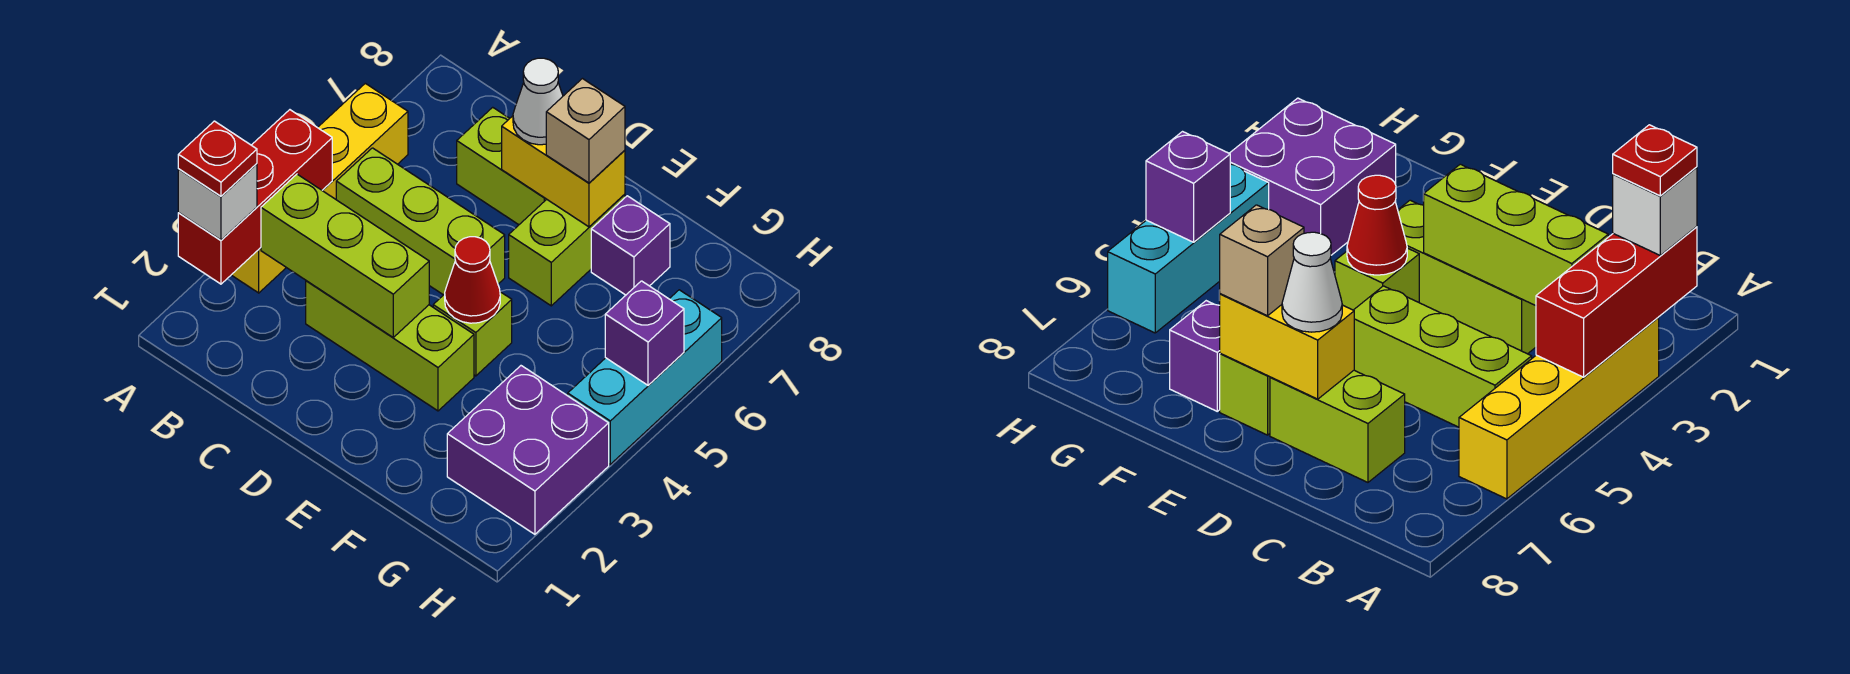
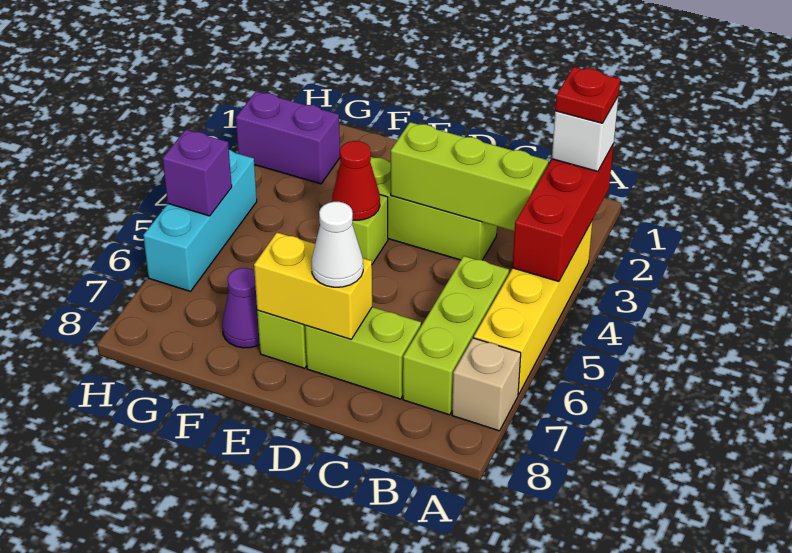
lime 1x3 brick [336,148,505,295] -> lime 1x3 brick turned to [403,256,509,415]
tan 1x1 brick [546,79,625,183] -> tan 1x1 brick moved to [452,338,521,431]
purple 1x1 brick [591,196,670,295] -> purple 1x1 cone [222,268,260,348]
purple 2x2 brick [447,366,609,534] -> purple 1x2 brick [236,91,340,184]

